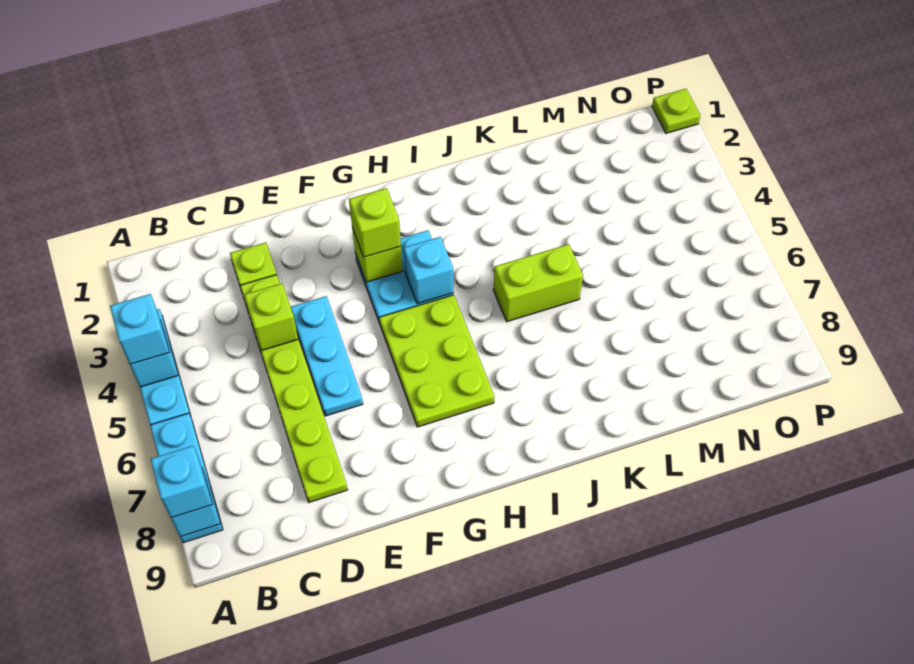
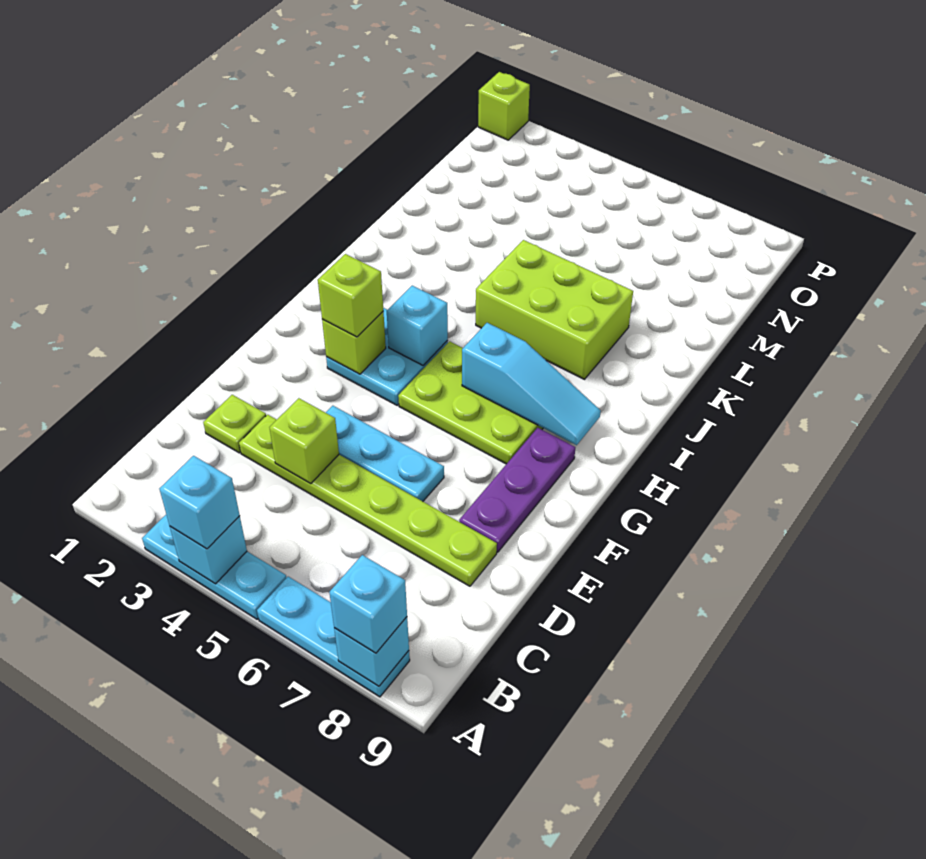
none -> purple 1x3 plate [459,428,575,552]
none -> cyan 1x3 slope [462,323,601,445]
lime 1x2 brick [493,244,583,322] -> lime 2x3 brick [476,240,633,379]
lime 1x1 plate [652,89,700,133] -> lime 1x1 brick [478,72,530,140]

